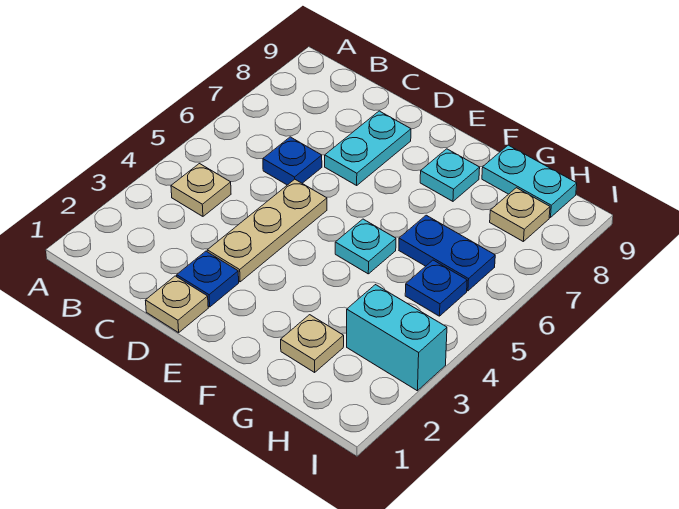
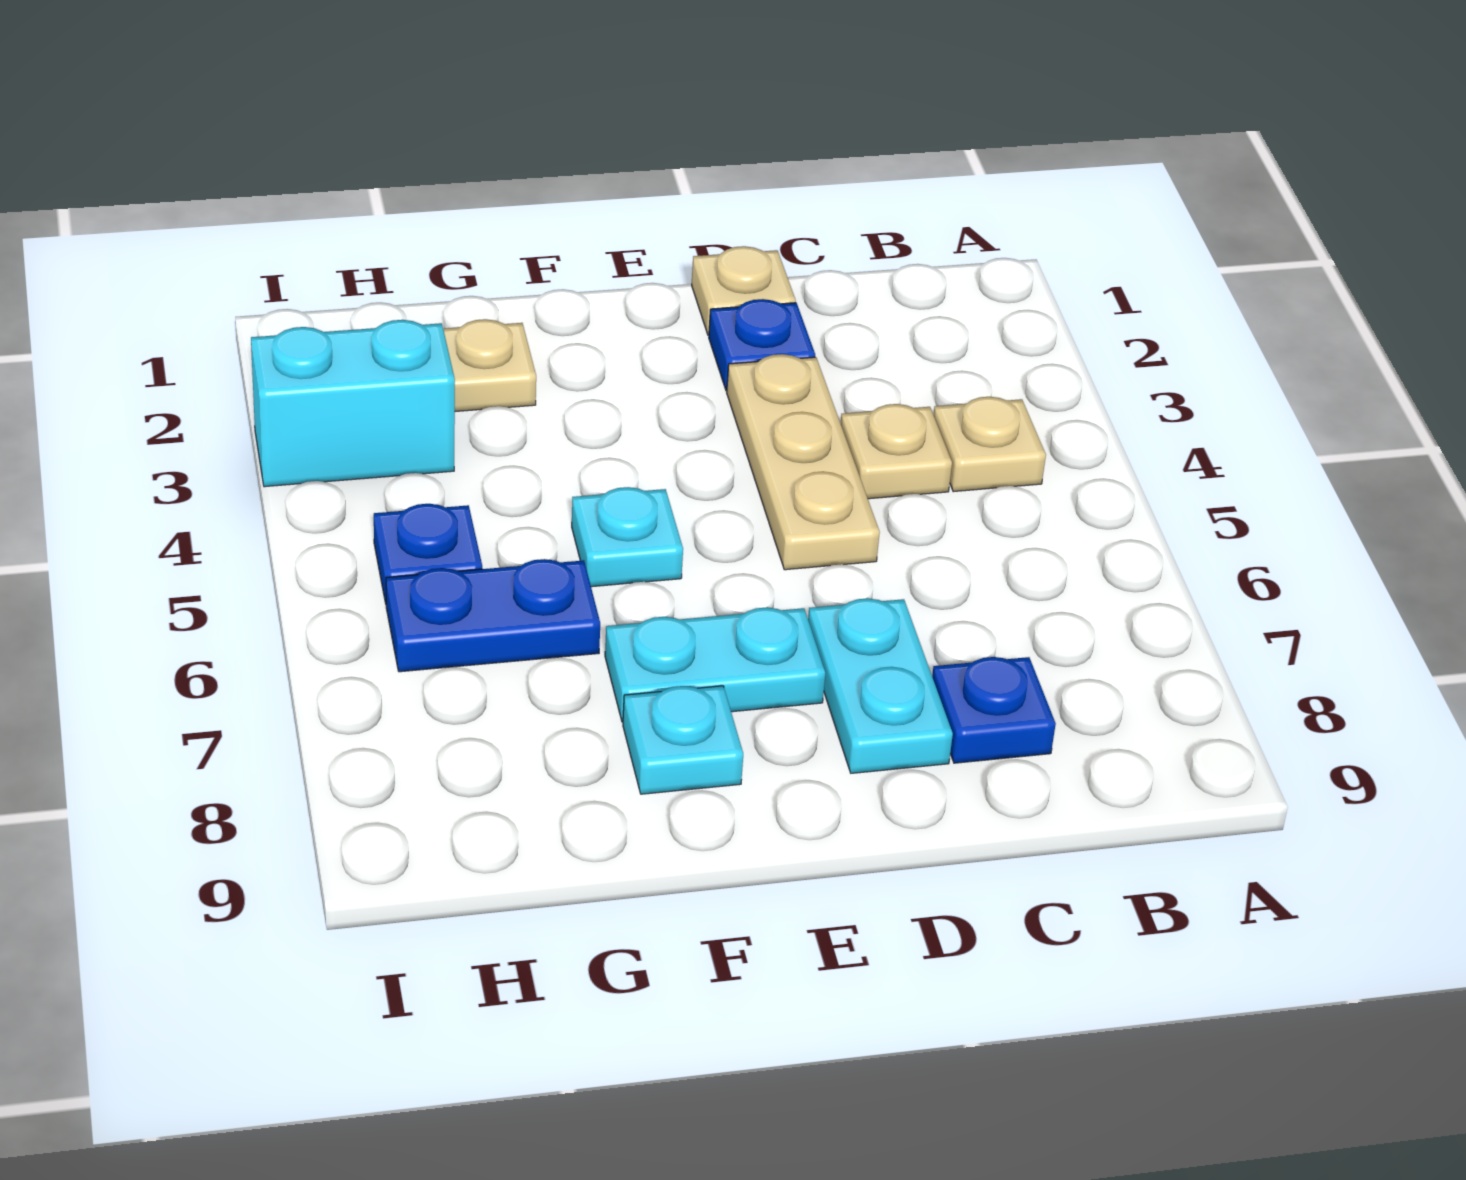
blue 1x1 plate [263,137,322,185] -> blue 1x1 plate moved to [932,657,1056,763]
cyan 1x2 plate [482,145,577,217] -> cyan 1x2 plate moved to [605,607,825,722]
tan 1x1 plate [490,188,550,241] -> tan 1x1 plate moved to [841,404,952,499]

